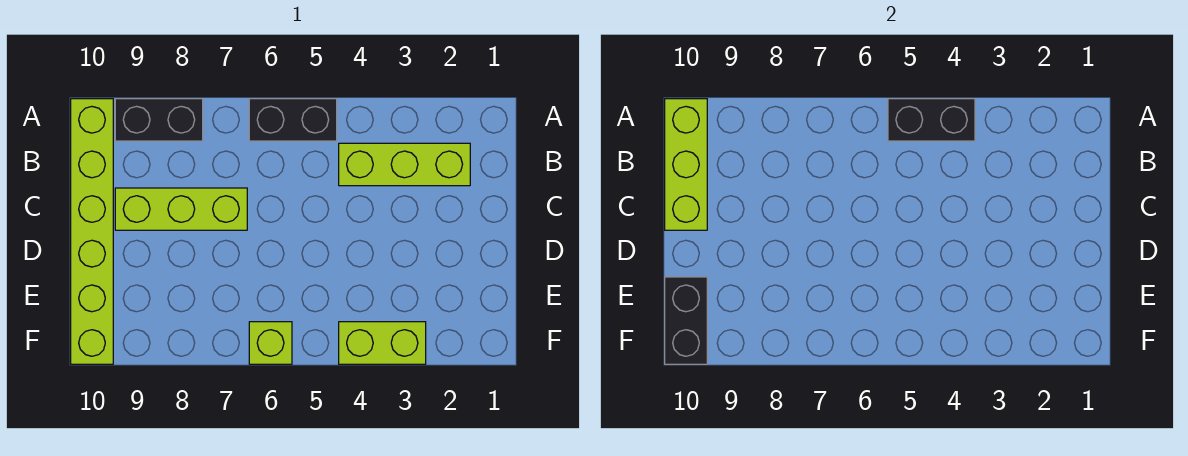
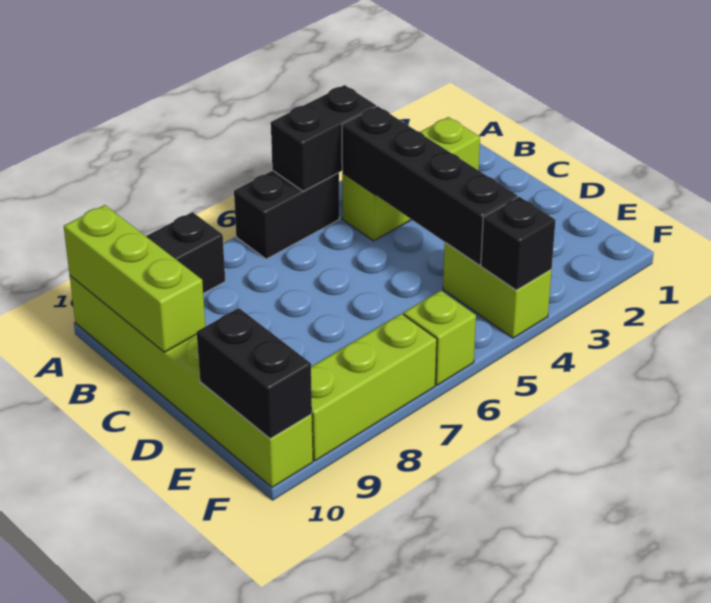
none -> black 1x4 brick [342,106,517,265]
lime 1x3 brick [115,188,247,230] -> lime 1x3 brick moved to [311,314,437,461]
lime 1x2 brick [339,322,426,364] -> lime 1x2 brick turned to [443,243,552,338]
none -> black 1x1 brick [481,197,555,290]

